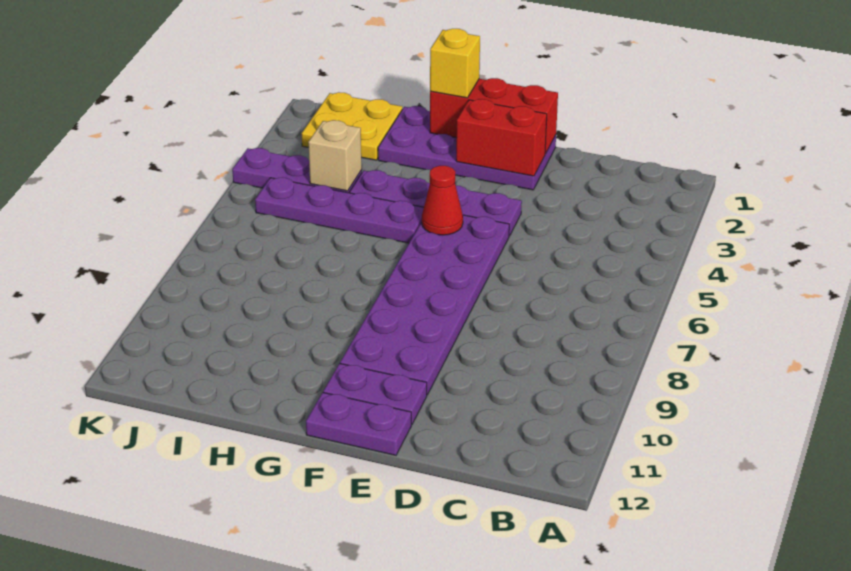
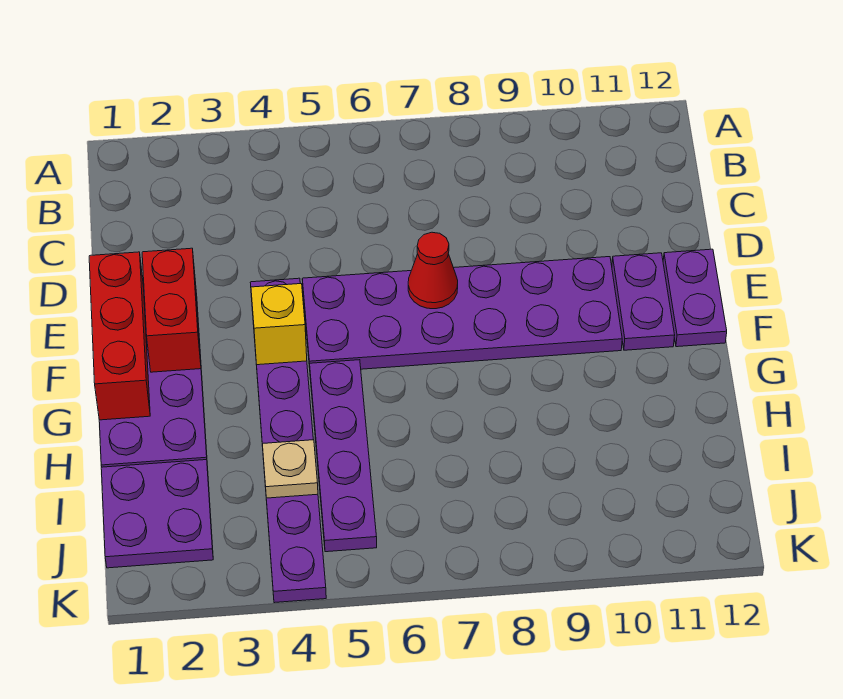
red 1x1 cone [422,166,463,235] -> red 1x1 cone moved to [408,232,458,309]
yellow 1x1 brick [430,29,480,98] -> yellow 1x1 brick moved to [251,284,307,365]
yellow 2x2 plate [302,92,402,160] -> purple 2x2 plate [101,460,213,568]
tan 1x1 brick [308,120,362,191] -> tan 1x1 plate [262,440,318,498]

